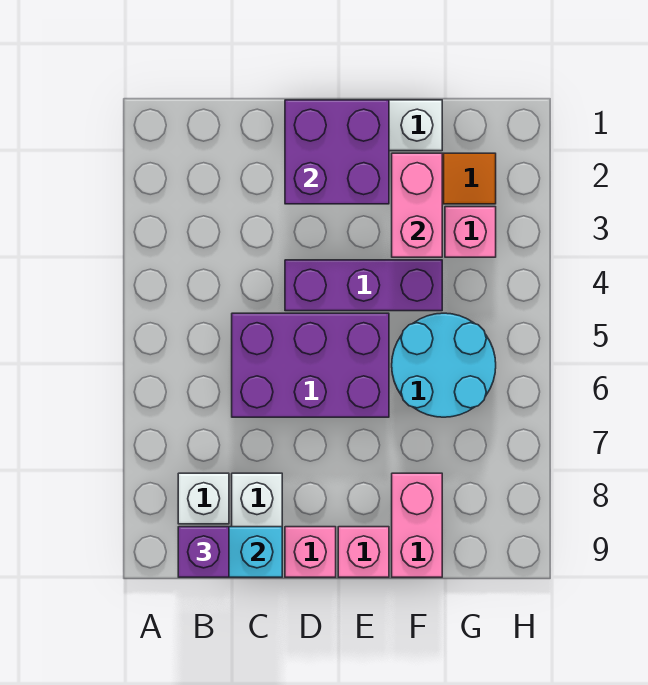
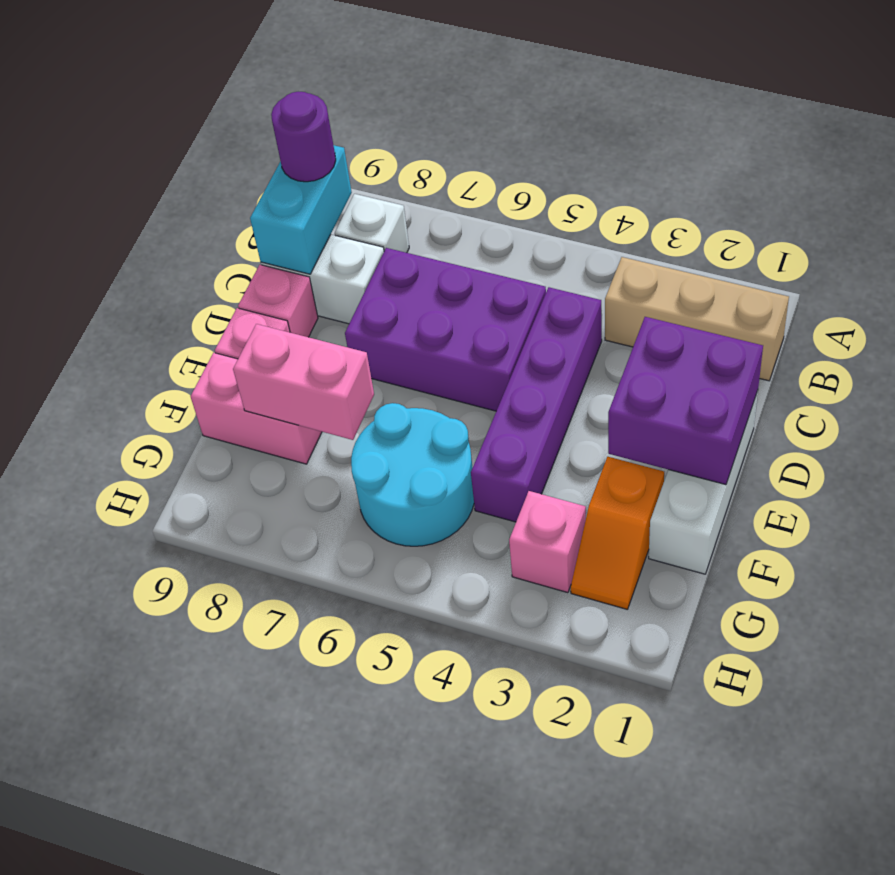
none -> tan 1x3 brick [605,257,789,381]
purple 1x1 brick [178,527,229,577] -> purple 1x1 round brick [271,92,336,182]
purple 2x3 brick [232,313,389,417] -> purple 2x3 brick turned to [345,248,546,411]
purple 1x3 brick [285,260,442,311] -> purple 1x4 brick [471,287,602,522]
pink 1x2 brick [392,153,442,257] -> pink 1x2 brick moved to [233,324,374,440]

